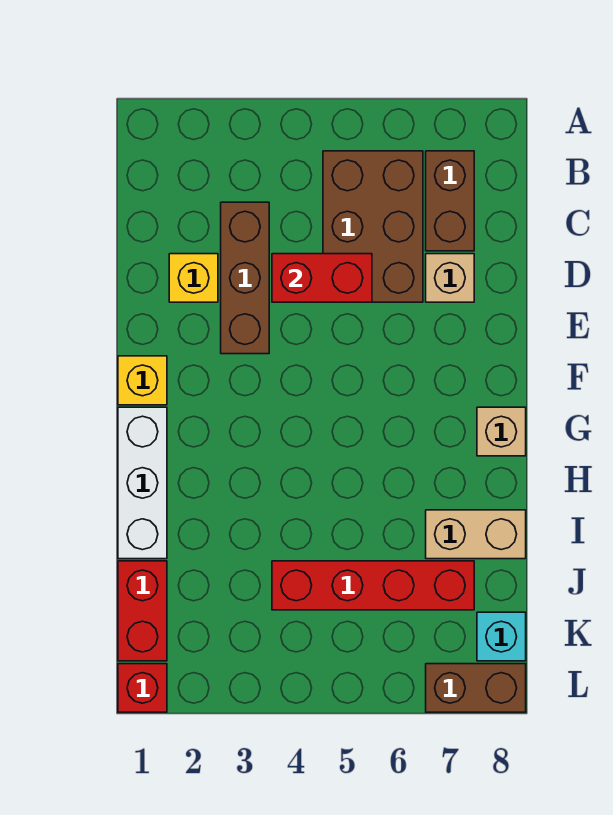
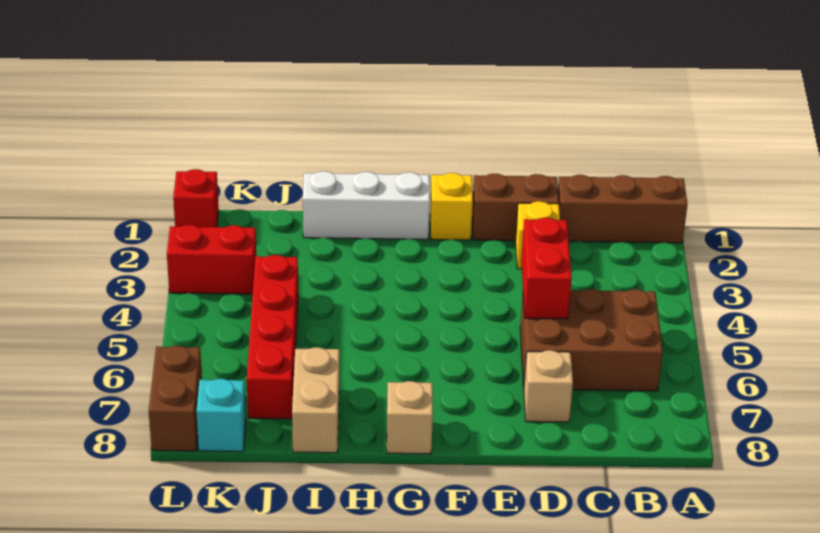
brown 1x2 brick [426,151,474,251] -> brown 1x2 brick moved to [472,174,559,241]
brown 1x3 brick [221,202,269,354] -> brown 1x3 brick moved to [558,175,687,243]
red 1x2 brick [118,561,167,661] -> red 1x2 brick moved to [167,225,256,294]

